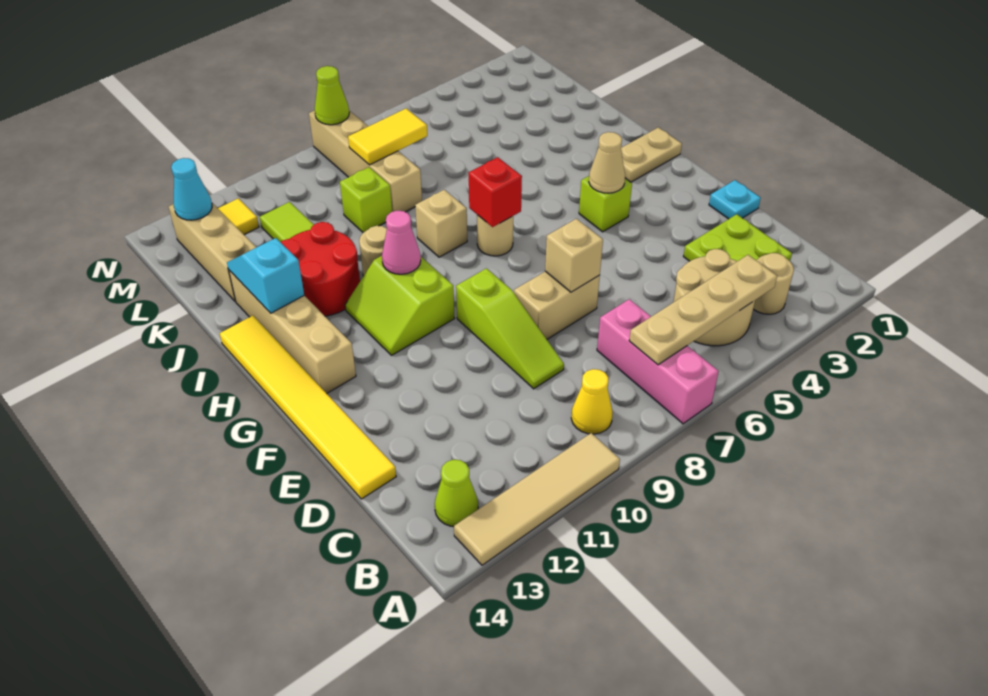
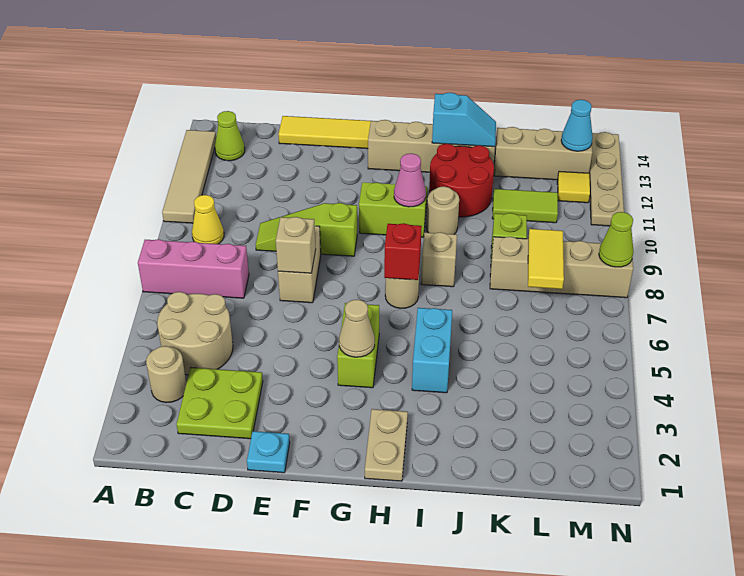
tan 1x4 plate [629,255,777,365] -> tan 1x4 plate moved to [589,132,624,226]
lime 1x1 brick [579,176,632,232] -> lime 1x2 brick [337,303,379,388]
none -> cyan 1x2 brick [412,308,452,393]

